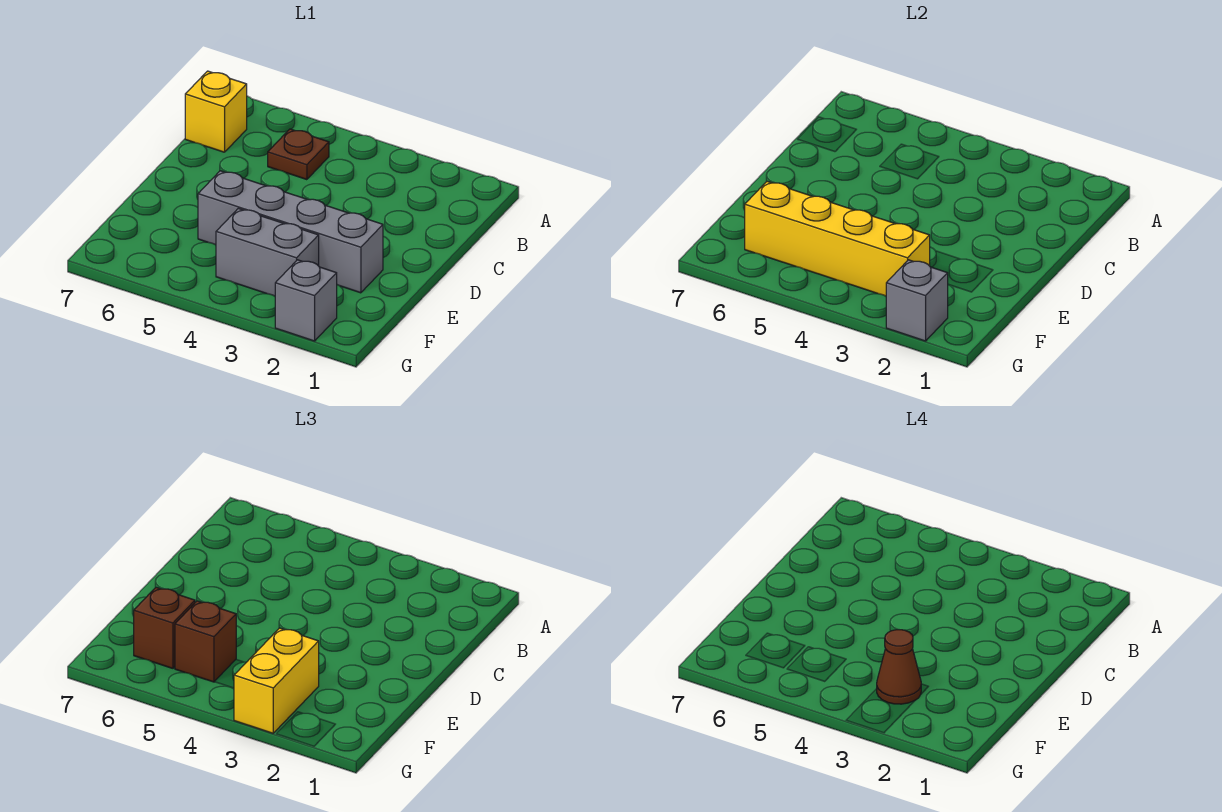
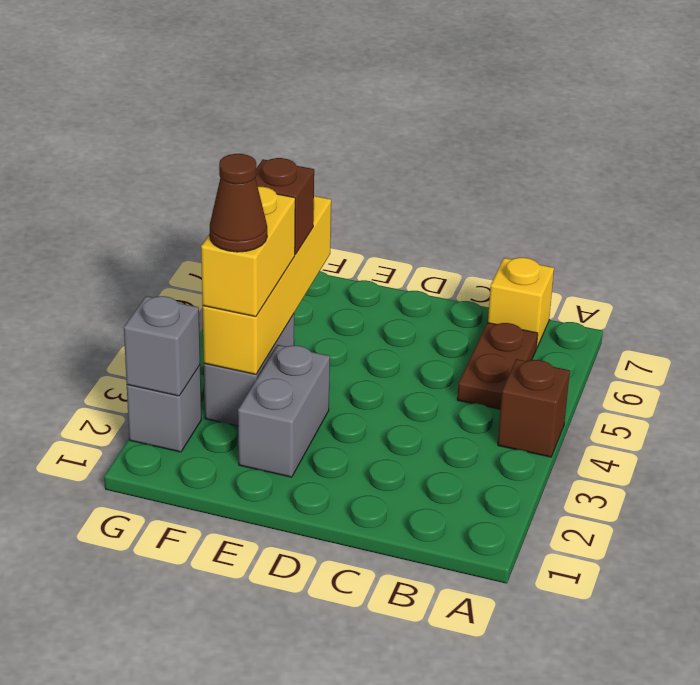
brown 1x1 plate [268,129,329,180] -> brown 1x2 plate [457,323,538,409]
grey 1x4 brick [198,171,383,293] -> grey 1x2 brick [238,345,330,477]
yellow 1x2 brick [234,628,319,733] -> yellow 1x2 brick turned to [201,187,295,317]
brown 1x1 brick [134,587,195,668] -> brown 1x1 brick moved to [498,359,570,457]

